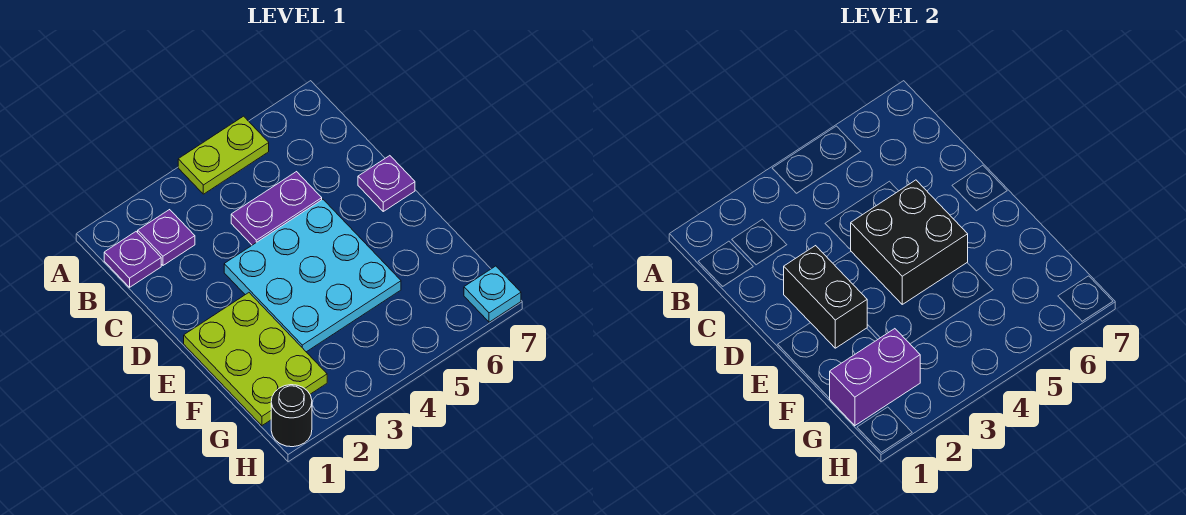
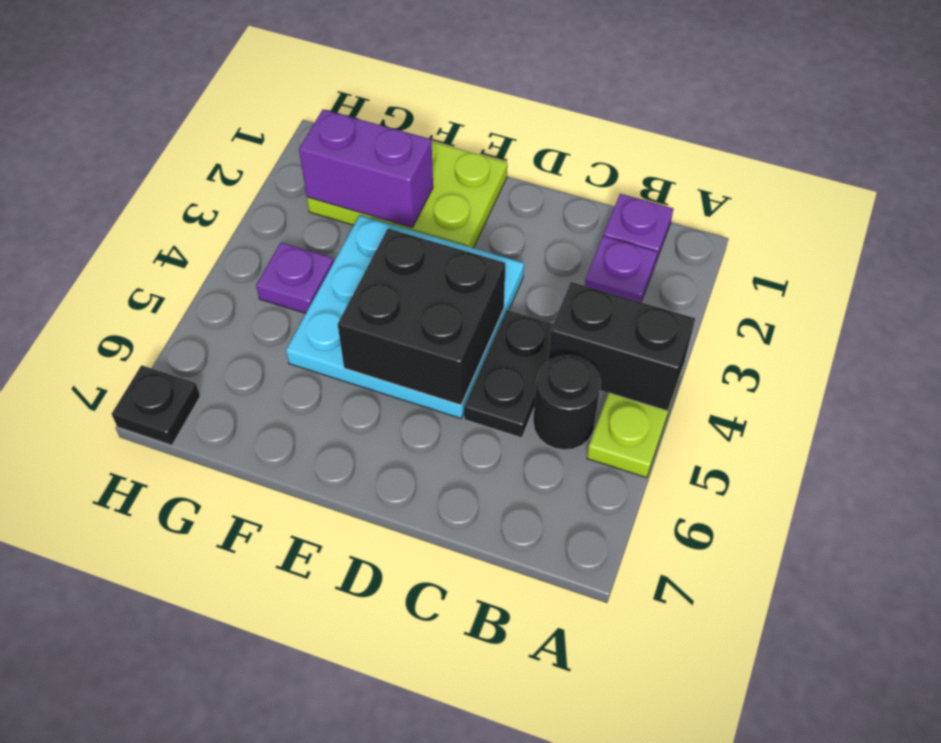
purple 1x2 plate [231,172,322,245] -> black 1x2 plate [464,310,553,438]
black 1x2 brick [784,246,867,348] -> black 1x2 brick moved to [548,282,695,411]
purple 1x1 plate [358,156,415,211] -> purple 1x1 plate moved to [256,242,334,313]
purple 1x2 brick [829,329,920,426] -> purple 1x2 brick turned to [299,110,433,228]
black 1x1 round brick [271,385,312,447] -> black 1x1 round brick moved to [533,355,601,450]
cyan 1x1 plate [464,266,521,322] -> black 1x1 plate [112,365,200,445]

